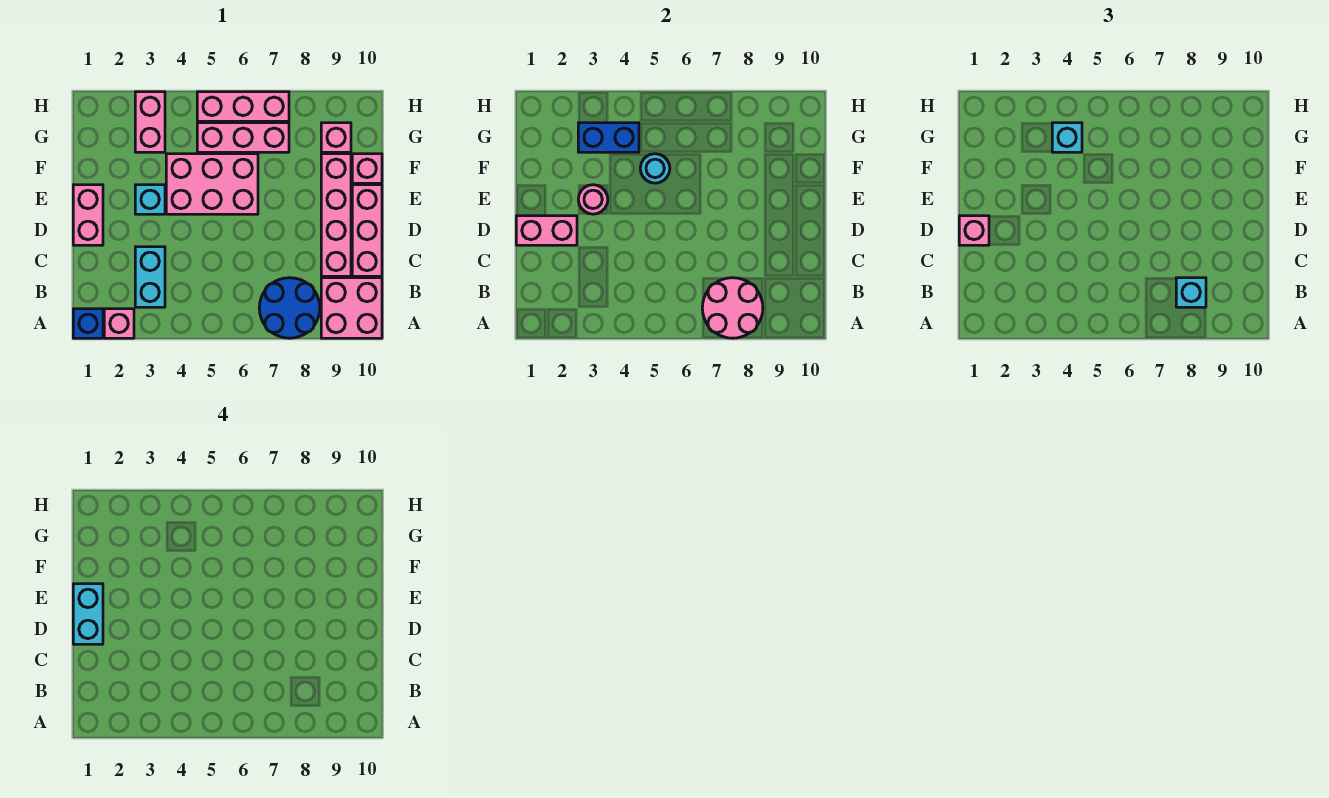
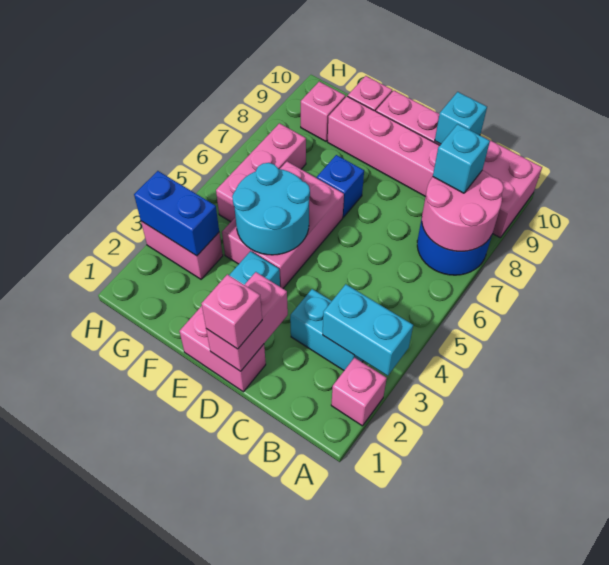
blue 1x1 brick [73,309,103,338] -> blue 1x1 brick moved to [317,155,364,217]
cyan 1x2 brick [73,584,103,644] -> cyan 1x2 brick moved to [323,284,413,376]
pink 1x1 round brick [578,185,608,214] -> none
cyan 1x1 round brick [640,154,670,183] -> cyan 2x2 round brick [232,163,310,255]
blue 1x2 brick [578,123,639,152] -> blue 1x2 brick turned to [134,171,219,256]
cyan 1x1 brick [1052,123,1082,152] -> cyan 1x1 brick moved to [435,92,487,144]
pink 1x3 brick [197,92,289,121] -> none

